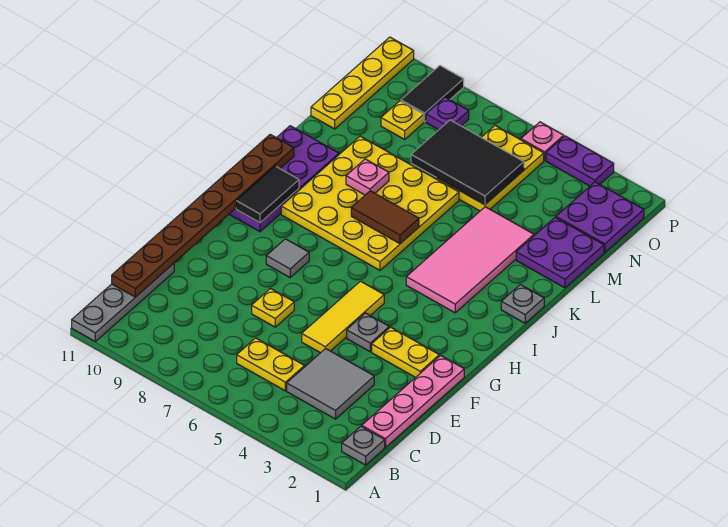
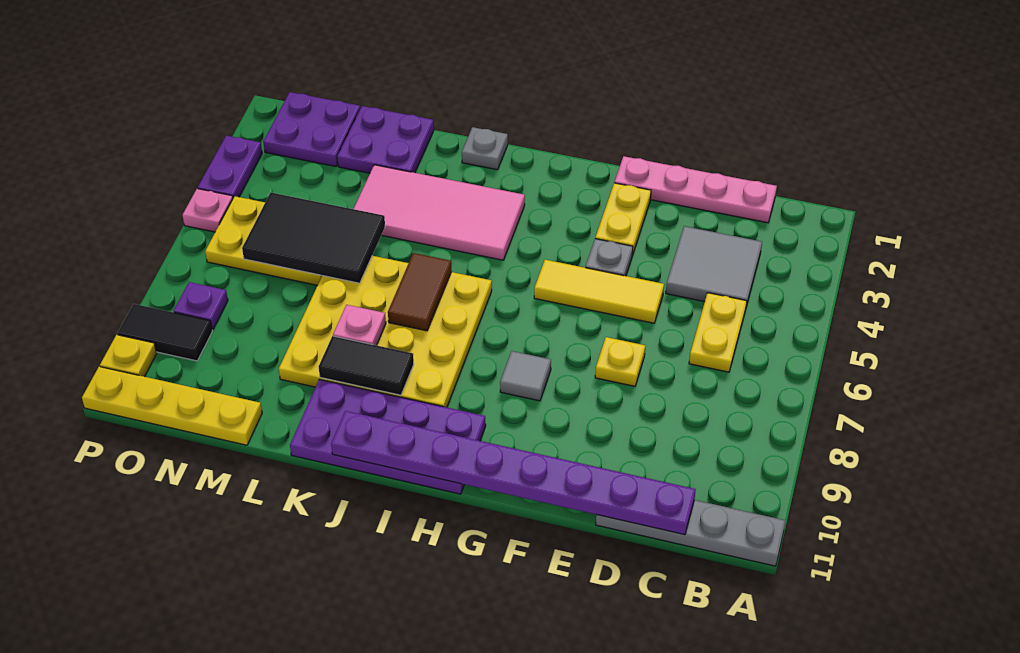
grey 1x1 plate [342,426,385,465] -> none
brown 1x8 plate [112,134,294,297] -> purple 1x8 plate [331,411,696,535]
black 1x2 tile [236,166,299,223] -> black 1x2 tile moved to [319,336,414,395]
black 2x3 tile [411,120,524,205] -> black 2x3 tile turned to [242,193,385,283]
yellow 1x1 plate [381,101,424,139] -> yellow 1x1 plate moved to [100,335,157,377]

